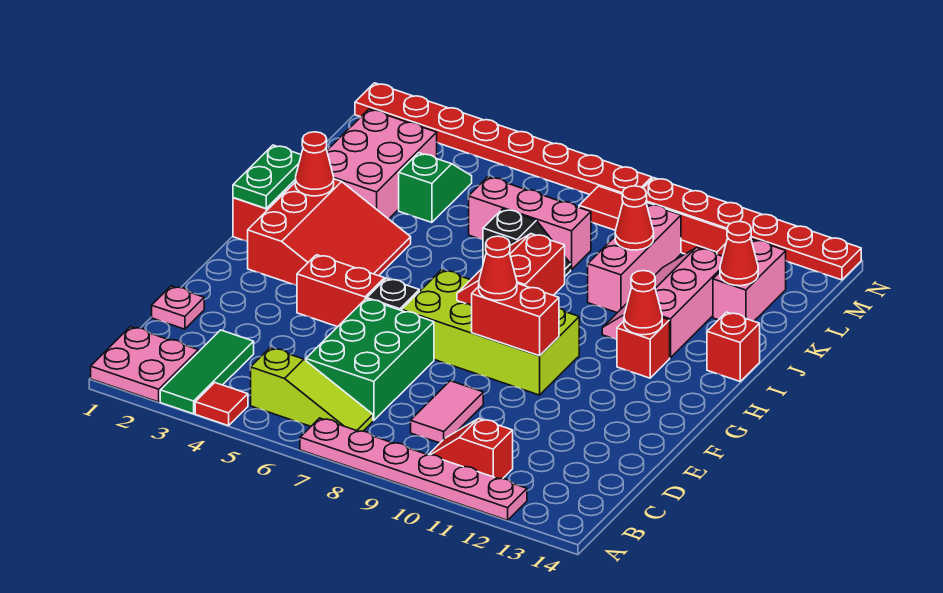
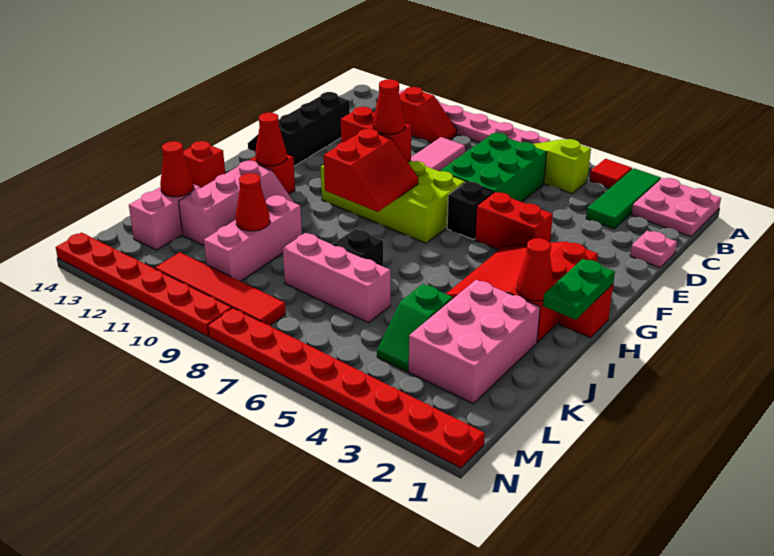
none -> black 2x3 slope [248,92,350,166]

